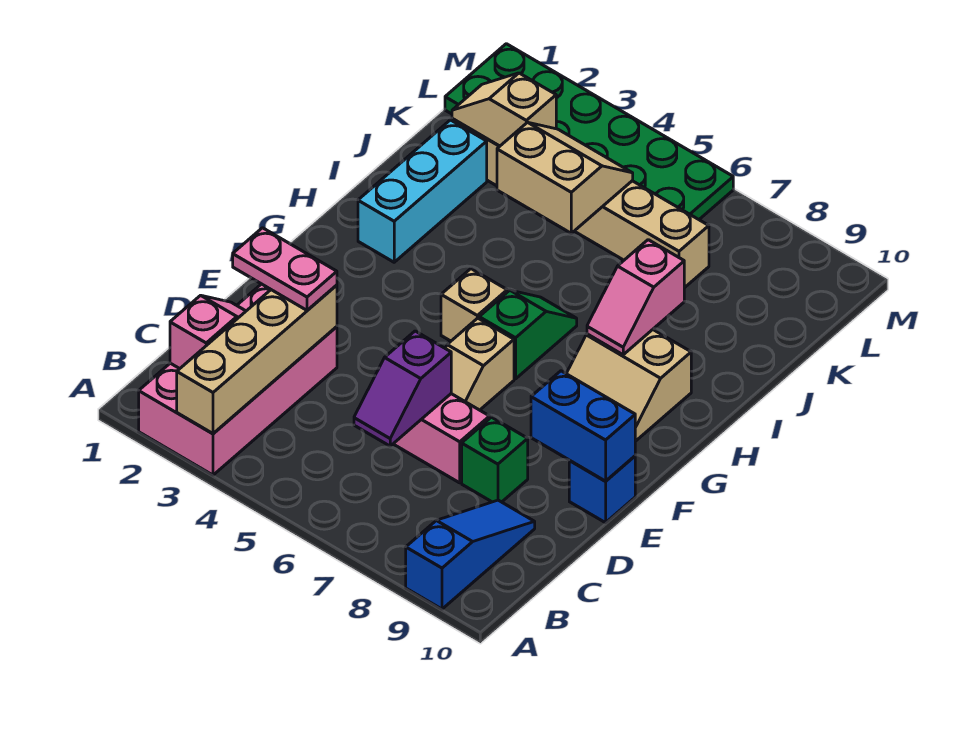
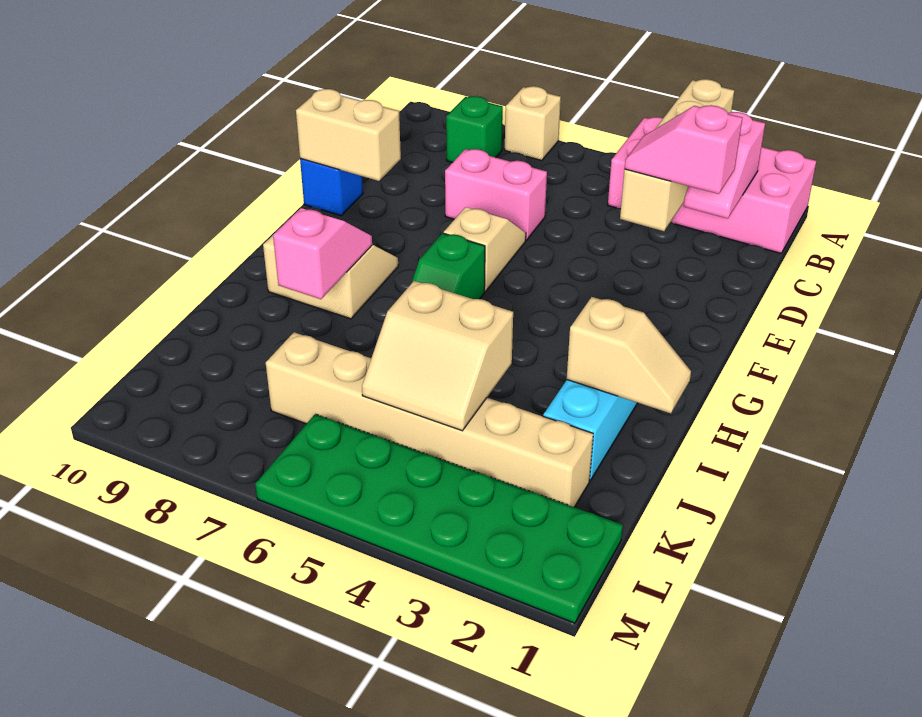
pink 2x4 brick [139,284,337,475] -> pink 2x4 brick turned to [608,117,816,253]
blue 1x3 slope [406,500,535,609] -> none
purple 1x2 slope [354,331,451,446] -> none
pink 1x2 plate [233,228,337,310] -> pink 1x2 slope [625,105,742,194]
green 1x1 brick [462,417,528,502] -> green 1x1 brick moved to [446,96,503,162]
blue 1x2 brick [531,371,635,481] -> tan 1x2 brick [296,89,401,181]
tan 1x1 brick [441,269,507,341] -> tan 1x1 brick moved to [505,86,561,161]
tan 1x2 slope [452,73,556,146] -> tan 1x2 slope moved to [567,297,691,413]

